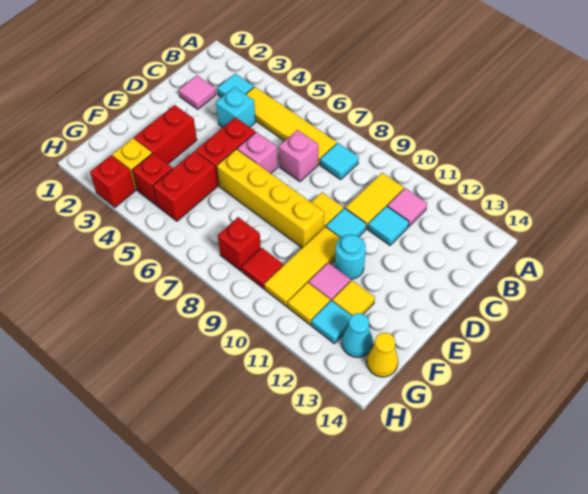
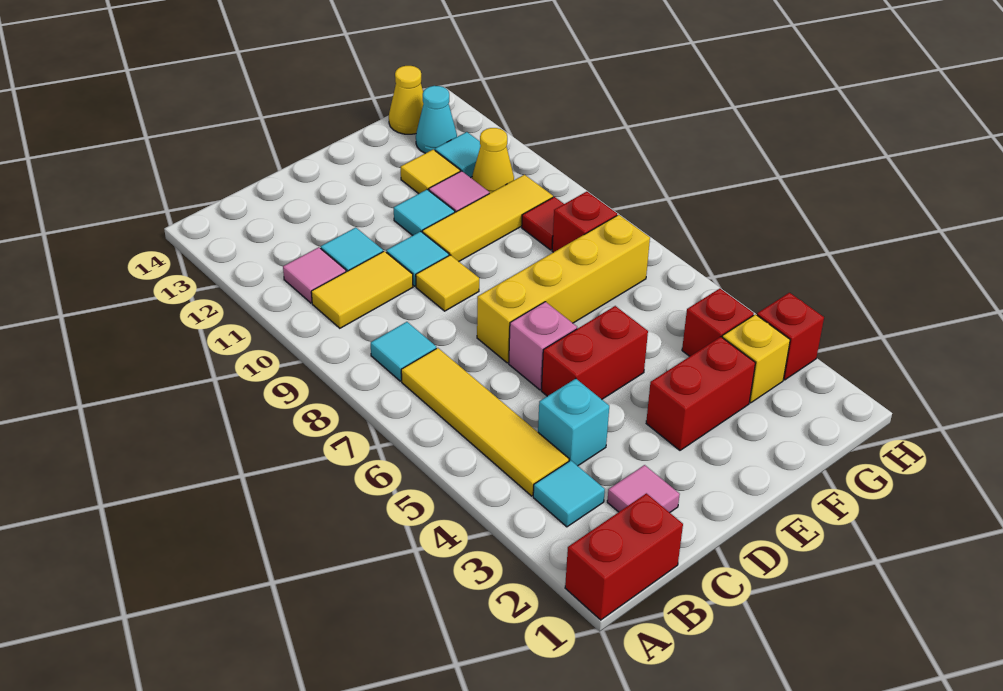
pink 1x1 brick [279,130,318,182] -> none
yellow 1x4 brick [217,149,324,248] -> yellow 1x4 brick turned to [477,215,650,363]
cyan 1x1 round brick [335,234,366,279] -> cyan 1x1 tile [394,190,455,236]
red 1x2 brick [153,151,217,221] -> red 1x2 brick moved to [565,493,683,620]
yellow 1x1 tile [288,282,330,325] -> yellow 1x1 cone [472,128,514,193]

